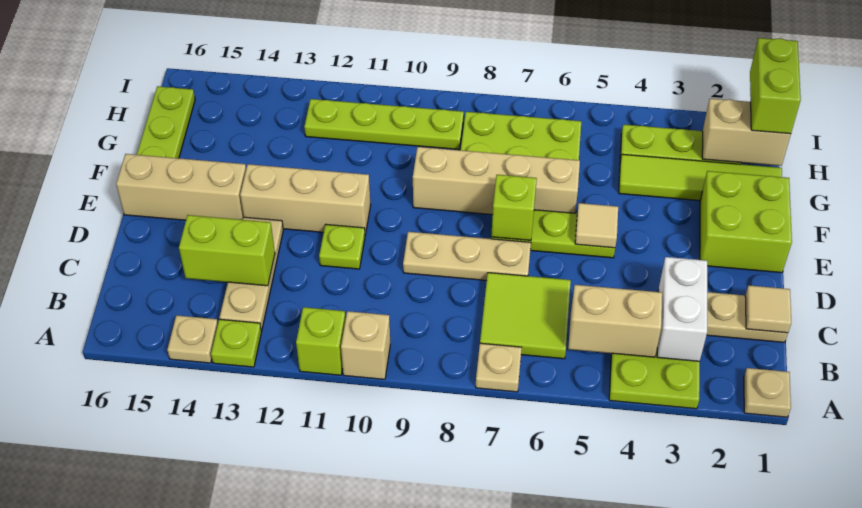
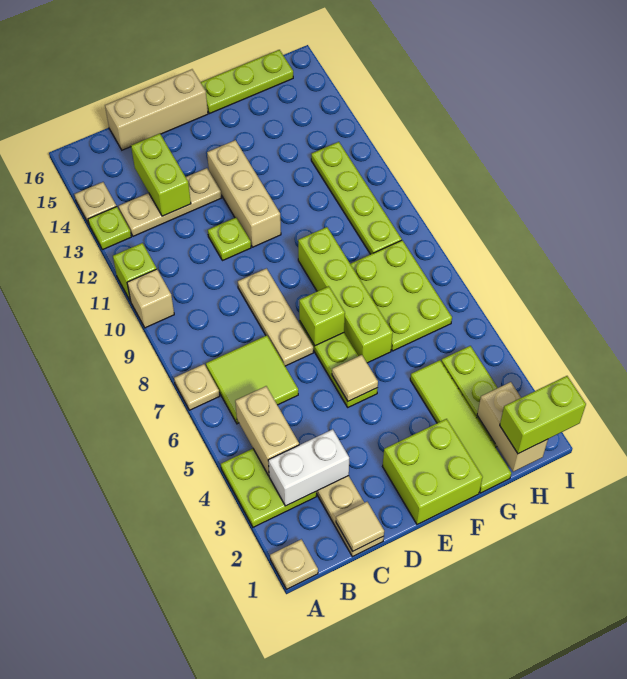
tan 1x3 brick [116,154,246,220] -> tan 1x3 brick turned to [105,69,208,150]
tan 1x4 brick [413,147,580,215] -> lime 1x4 brick [298,227,393,363]

